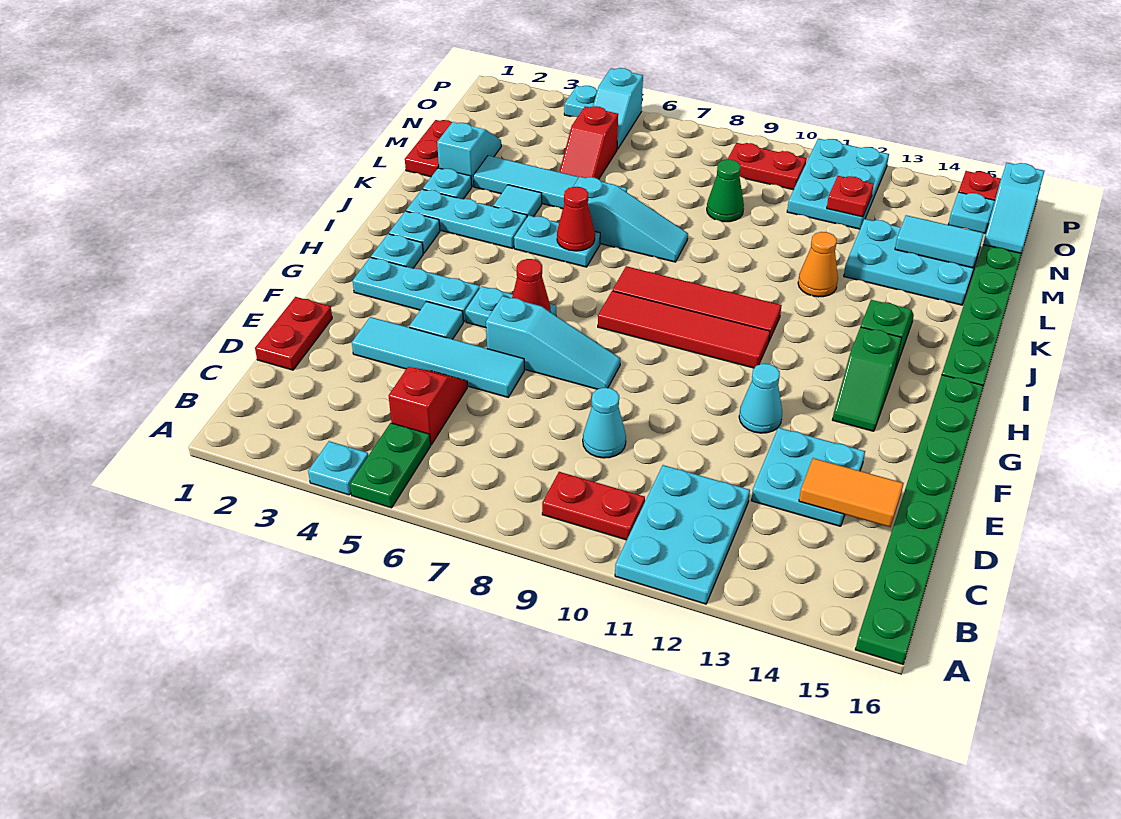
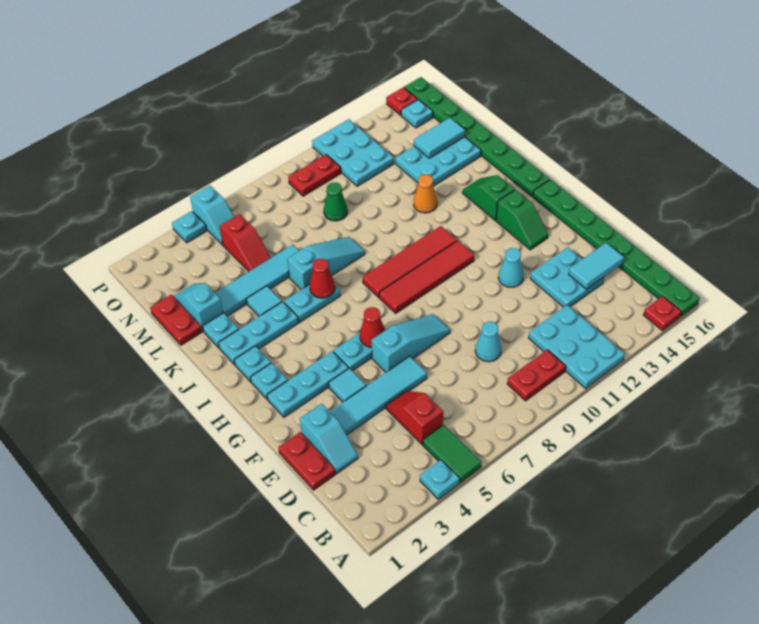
green 1x2 plate [350,423,431,508] -> green 1x2 tile [423,425,482,483]
orange 1x2 tile [799,458,904,527] -> cyan 1x2 tile [569,243,624,289]
red 1x1 plate [827,176,874,217] -> red 1x1 plate moved to [644,296,682,331]
cyan 1x2 slope [983,163,1044,253] -> cyan 1x2 slope moved to [300,404,358,473]

